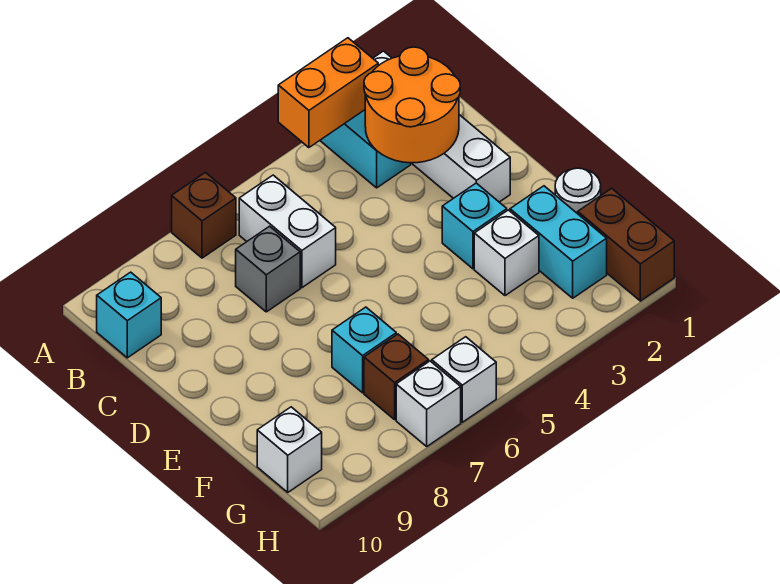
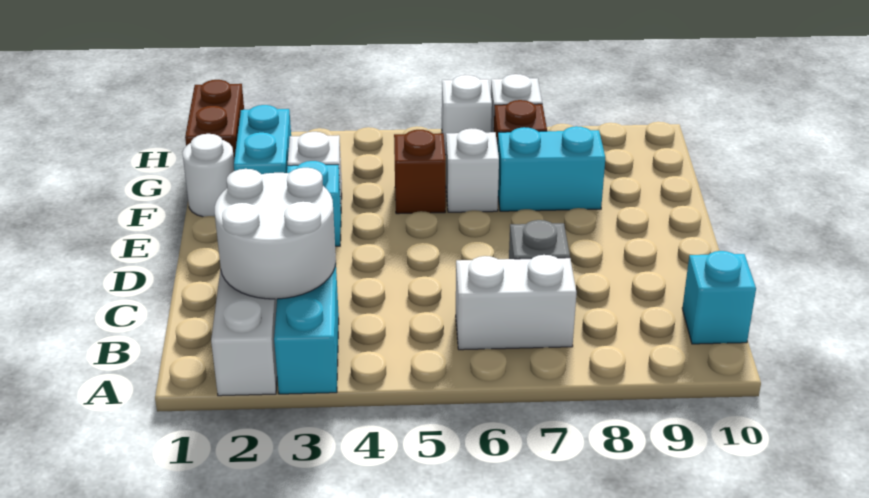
orange 1x2 brick [278,38,378,148] -> none
brown 1x1 brick [172,172,236,258] -> brown 1x1 brick moved to [394,130,446,214]
orange 2x2 round brick [364,47,460,163] -> white 2x2 round brick [215,168,336,299]
white 1x2 brick [239,175,336,288] -> white 1x2 brick turned to [456,255,576,350]
cyan 1x1 brick [332,307,396,393] -> cyan 1x2 brick [498,126,605,211]
white 1x1 brick [257,407,322,492] -> white 1x1 brick moved to [446,128,499,212]

